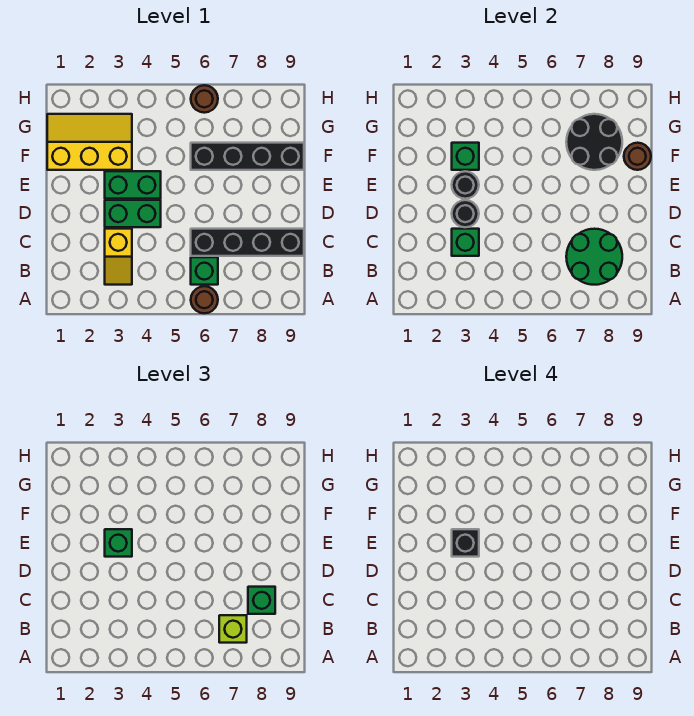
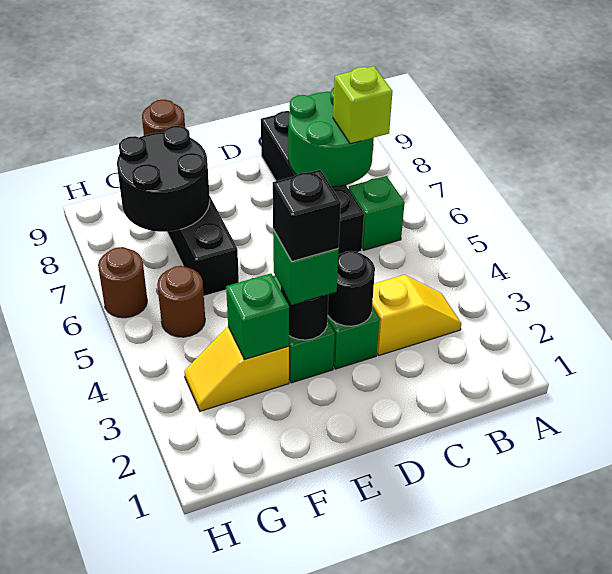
brown 1x1 round brick [191,286,218,313] -> brown 1x1 round brick moved to [157,266,205,337]
green 1x1 brick [452,229,479,256] -> none
green 1x1 brick [248,587,275,614] -> none
yellow 2x3 slope [47,114,132,170] -> yellow 1x2 slope [184,327,289,411]

